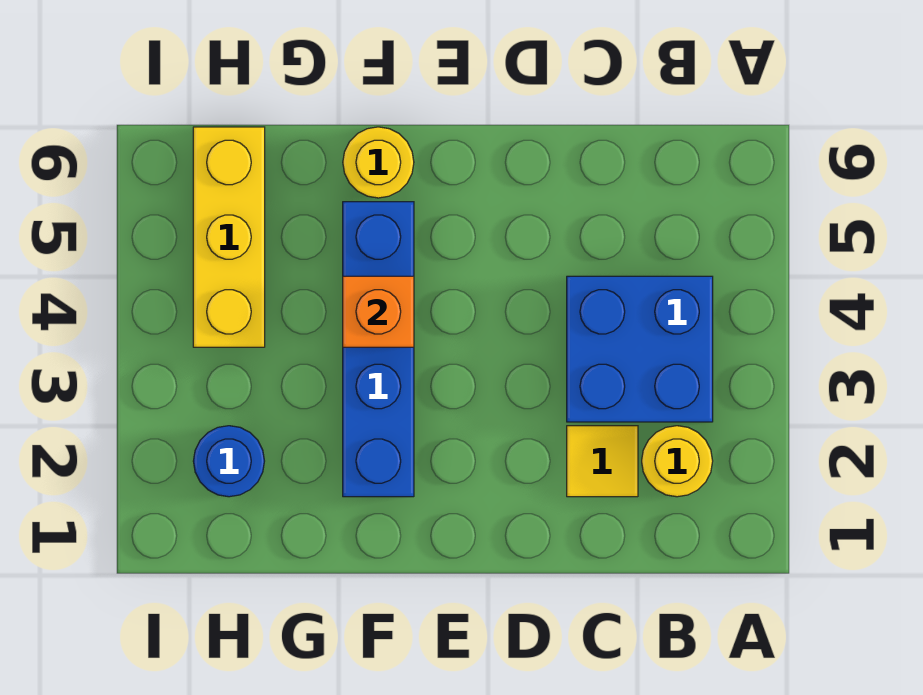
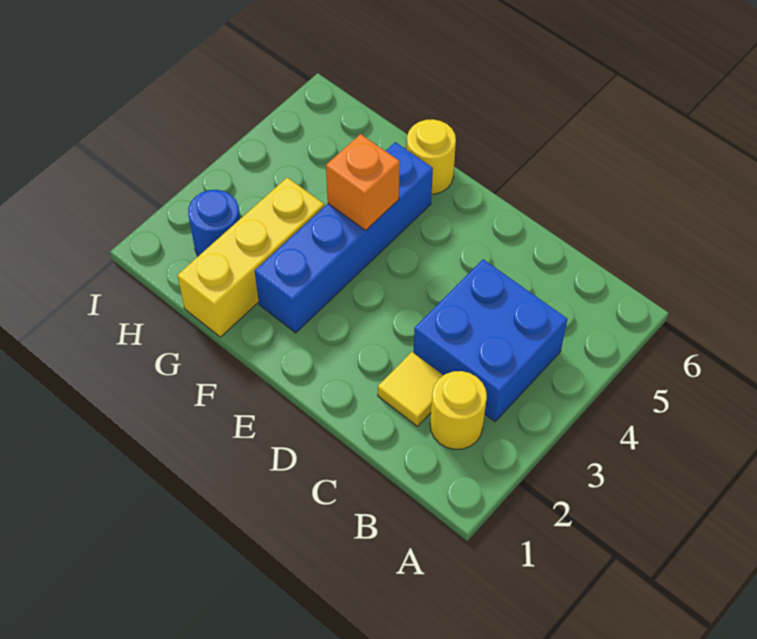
yellow 1x3 brick [193,127,265,347] -> yellow 1x3 brick moved to [177,177,324,337]

